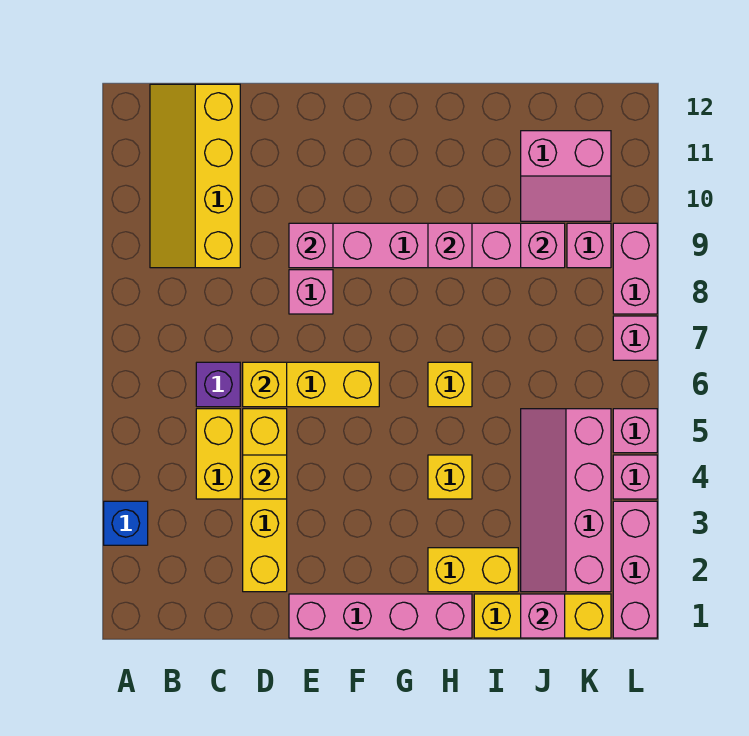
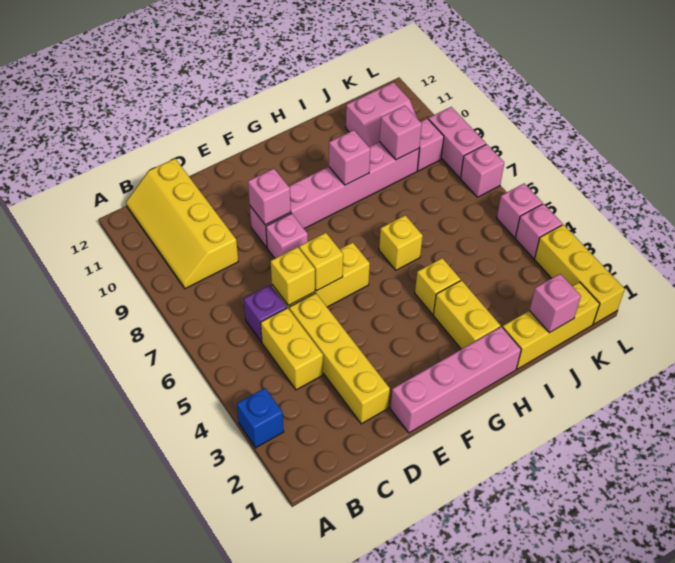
yellow 1x1 brick [243,455,287,499] -> yellow 1x1 brick moved to [299,233,343,291]
yellow 1x2 brick [428,548,518,592] -> yellow 1x2 brick turned to [433,280,500,349]
pink 2x4 slope [521,409,611,592] -> none
pink 1x3 brick [613,501,657,638] -> yellow 1x3 brick [535,225,625,324]

